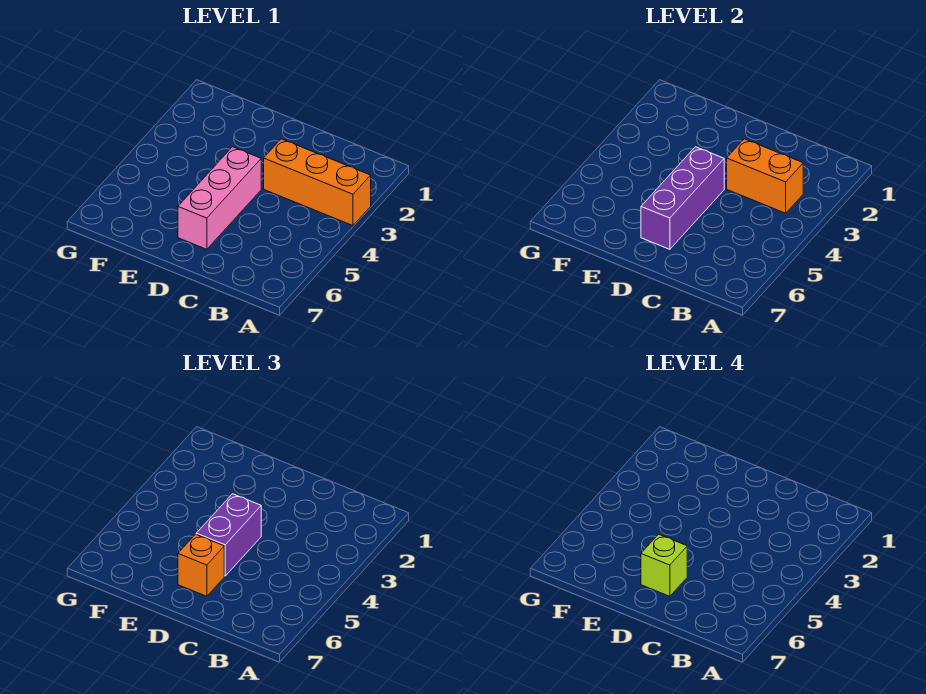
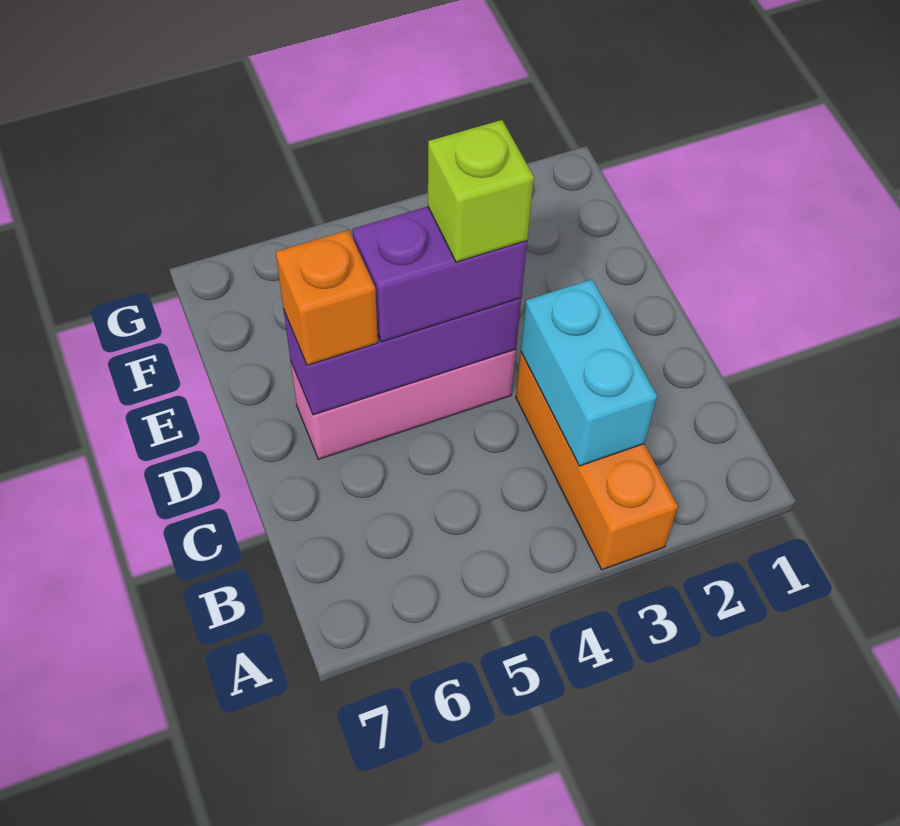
orange 1x2 brick [727,139,803,213] -> cyan 1x2 brick [521,279,657,466]
lime 1x1 brick [641,534,687,596] -> lime 1x1 brick moved to [428,120,534,262]

